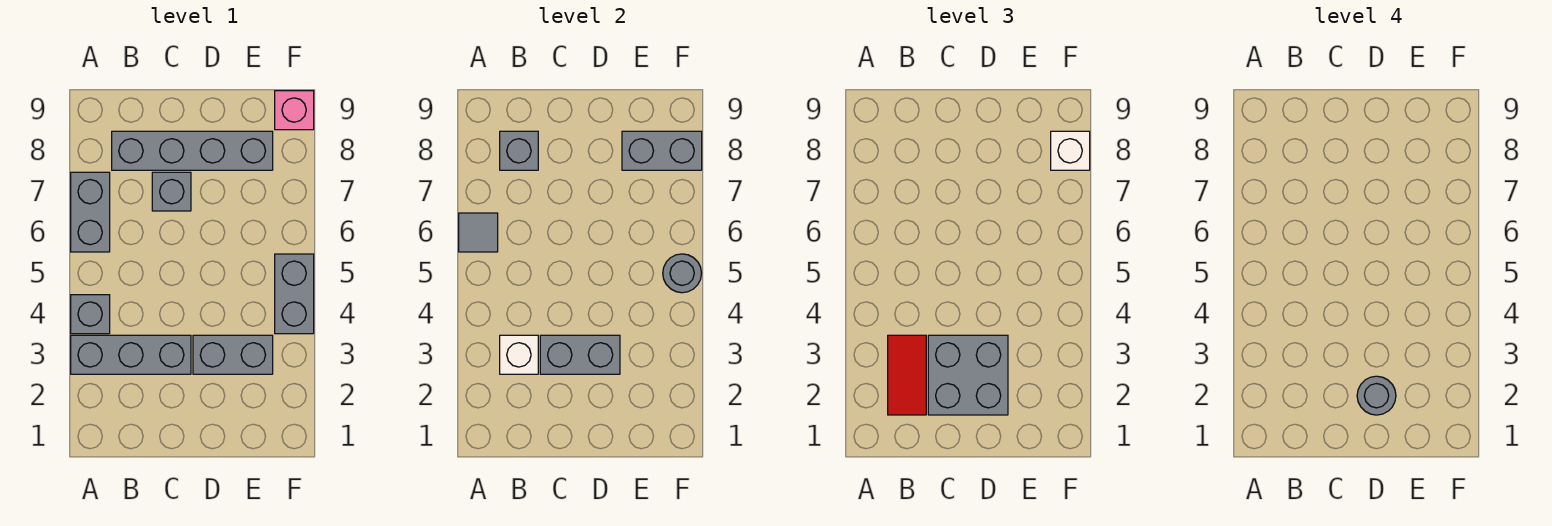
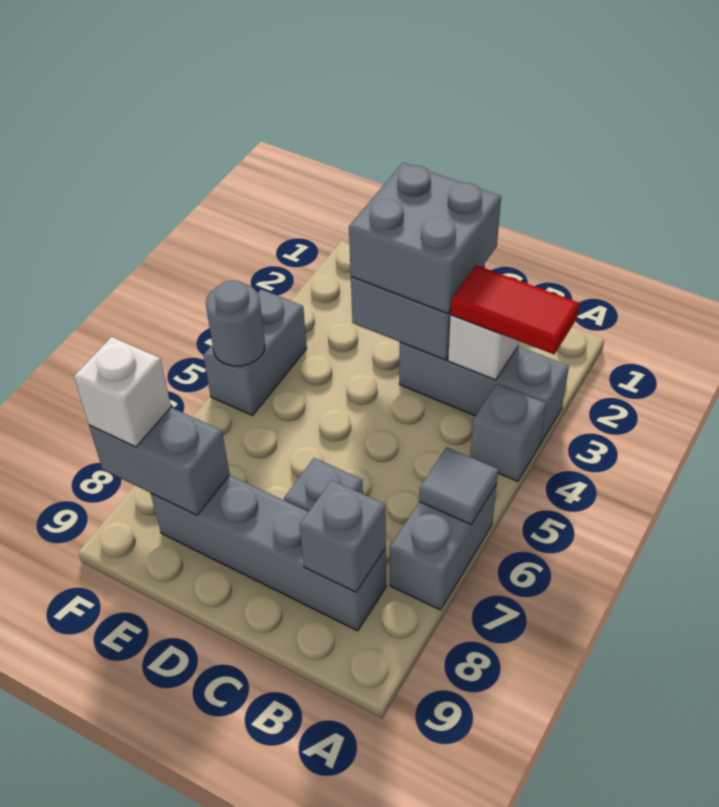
red 1x2 tile [888,335,926,415] -> red 1x2 tile turned to [451,265,579,354]
grey 1x1 round brick [1357,376,1396,415] -> none
grey 1x2 brick [193,335,273,374] -> none
pink 1x1 brick [275,91,314,130] -> none

